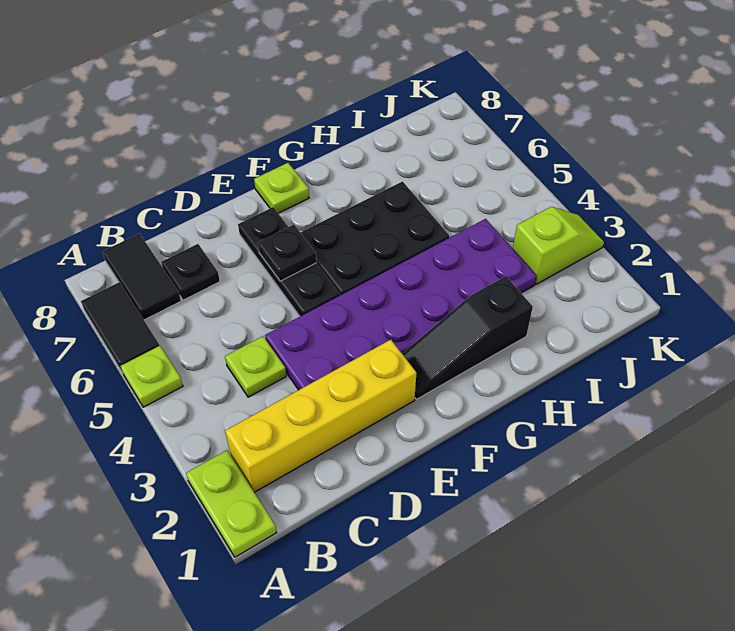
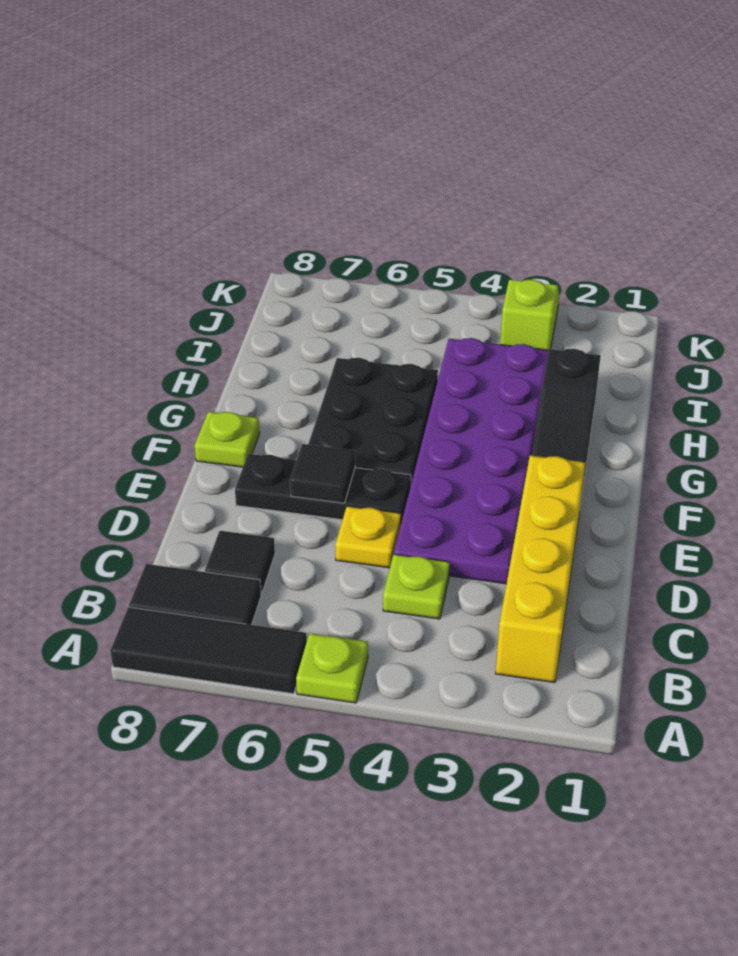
lime 1x2 plate [186,450,277,557] -> none
black 1x2 tile [81,282,160,373] -> black 1x3 tile [110,607,307,694]
black 1x1 plate [161,244,220,300] -> black 1x1 tile [205,531,275,594]
none -> yellow 1x1 plate [335,506,401,568]
black 1x1 plate [258,225,316,281] -> black 1x1 tile [290,444,355,503]

